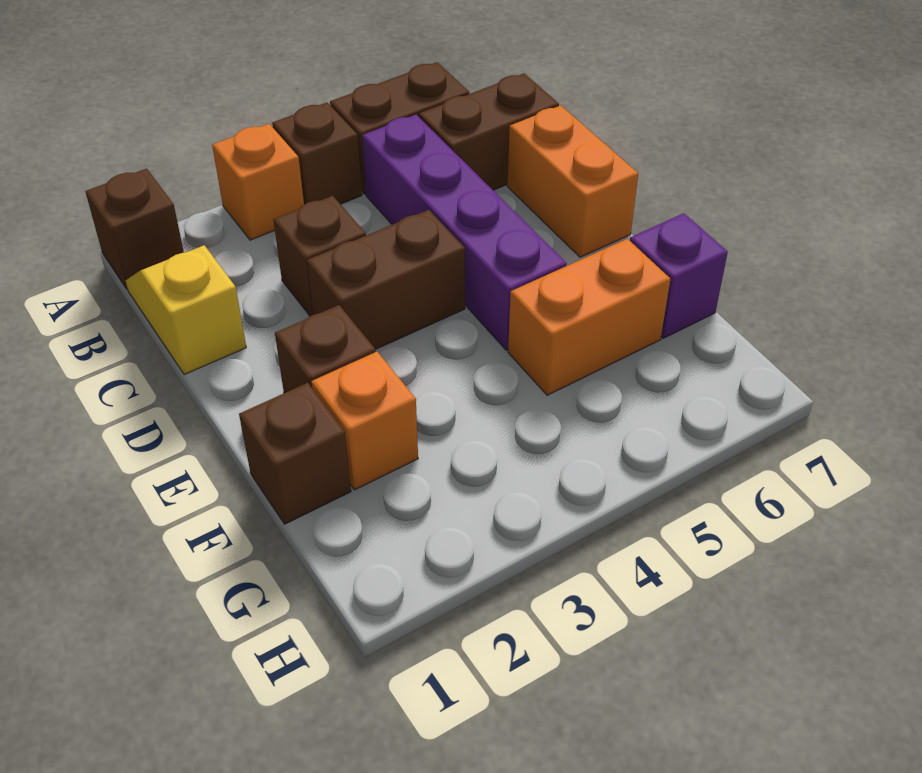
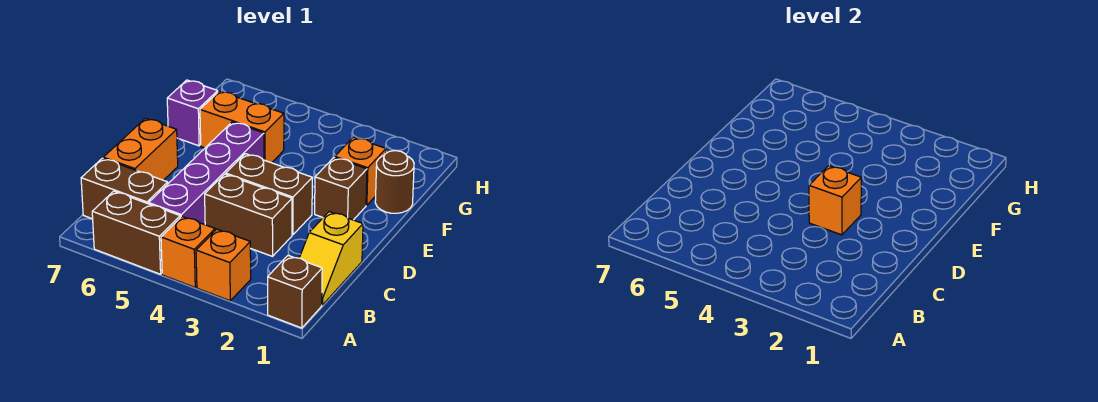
brown 1x1 brick [272,103,362,204] -> orange 1x1 brick [161,216,215,287]
brown 1x1 brick [273,196,366,316] -> brown 1x2 brick [205,174,292,256]
none -> orange 1x1 brick [809,166,861,235]
brown 1x1 brick [239,383,351,524] -> brown 1x1 round brick [375,151,414,213]

